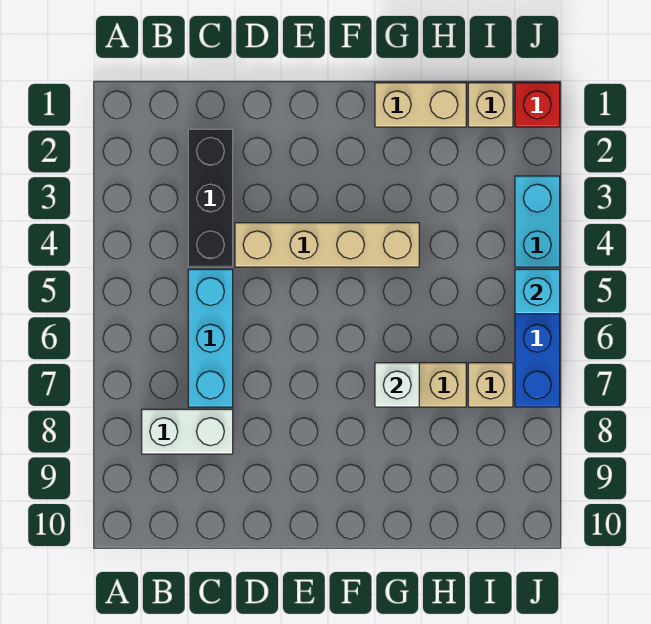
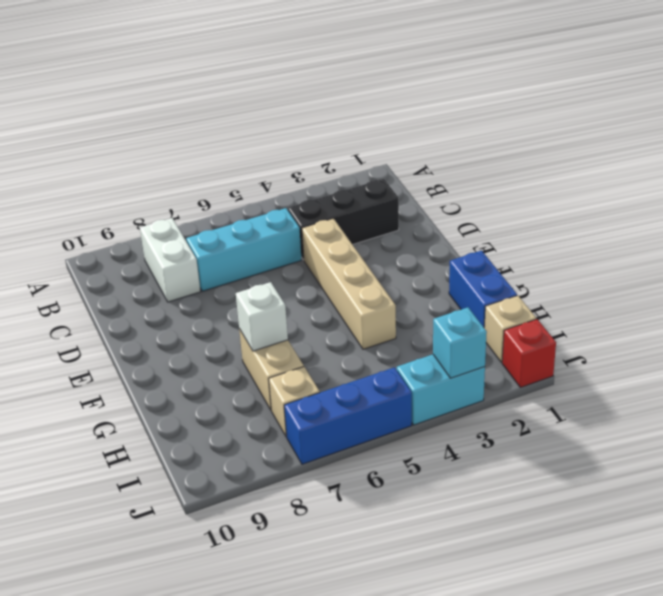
tan 1x2 brick [375,83,466,127] -> blue 1x2 brick [449,251,517,327]
cyan 1x1 brick [515,269,560,314] -> cyan 1x1 brick moved to [433,307,487,378]

